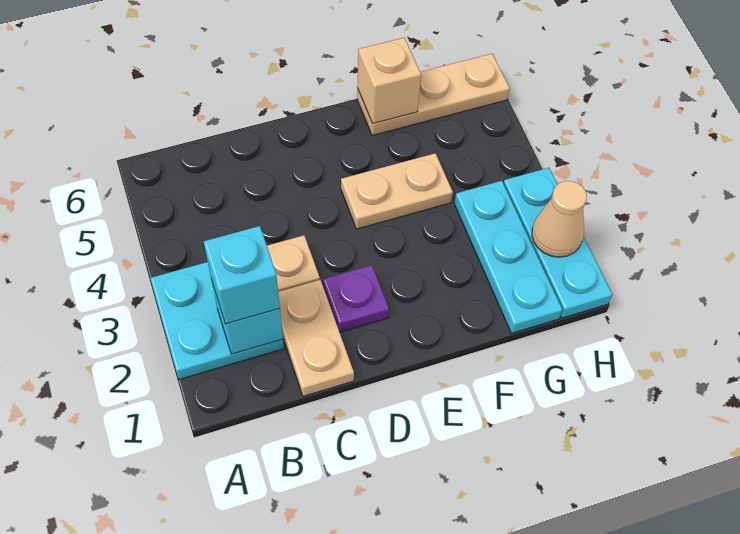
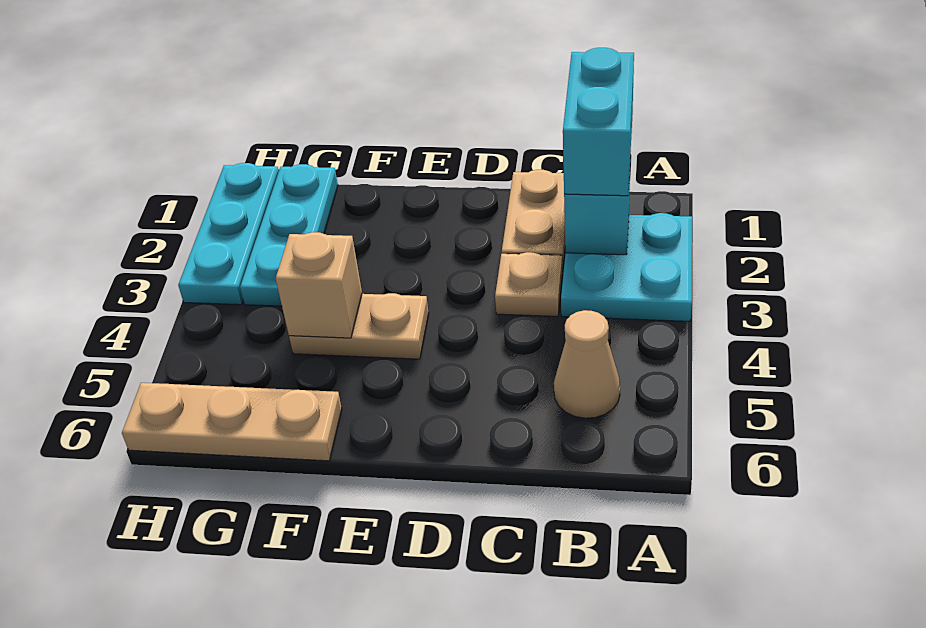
cyan 1x1 brick [204,226,280,324] -> cyan 1x2 brick [563,48,634,196]
purple 1x1 plate [323,265,389,332] -> none
tan 1x1 brick [357,38,421,123] -> tan 1x1 brick moved to [276,232,362,338]
tan 1x1 cone [532,181,587,257] -> tan 1x1 cone moved to [554,310,620,418]

